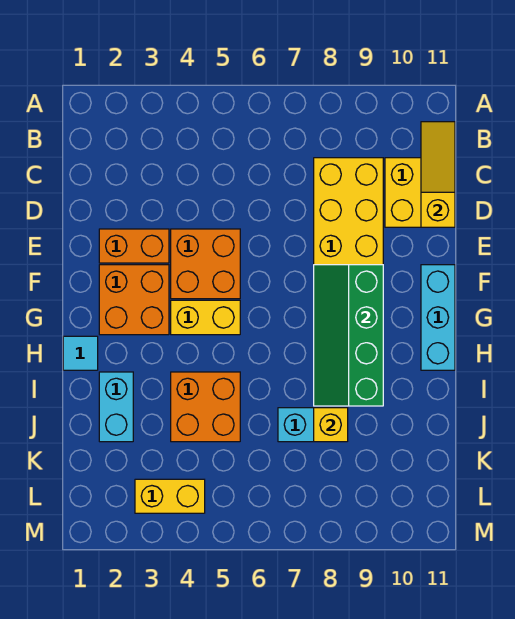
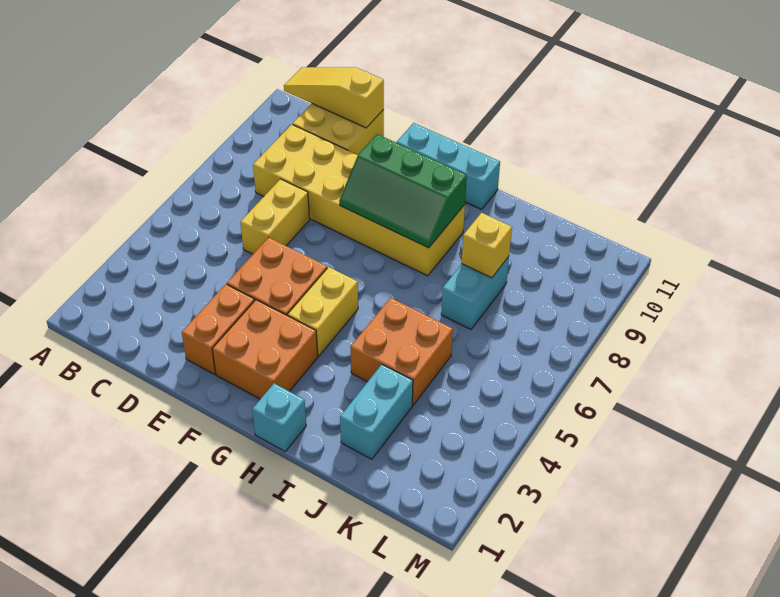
green 2x4 slope [314,265,383,406] -> green 2x3 slope [339,134,467,248]
cyan 1x1 tile [63,336,98,370] -> cyan 1x1 brick [252,383,306,451]
cyan 1x2 brick [99,372,133,442] -> cyan 1x2 brick turned to [340,364,413,459]
yellow 1x2 brick [135,479,205,513] -> yellow 1x2 brick moved to [240,179,309,254]

